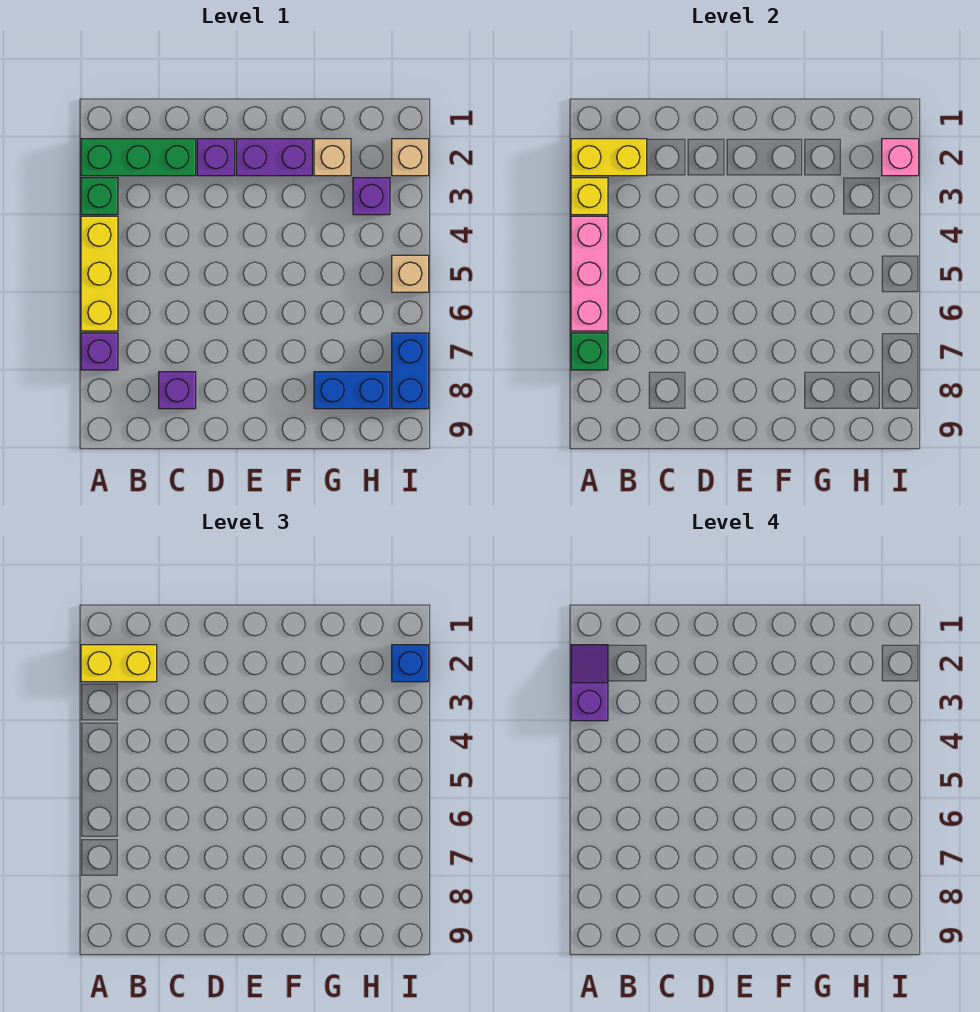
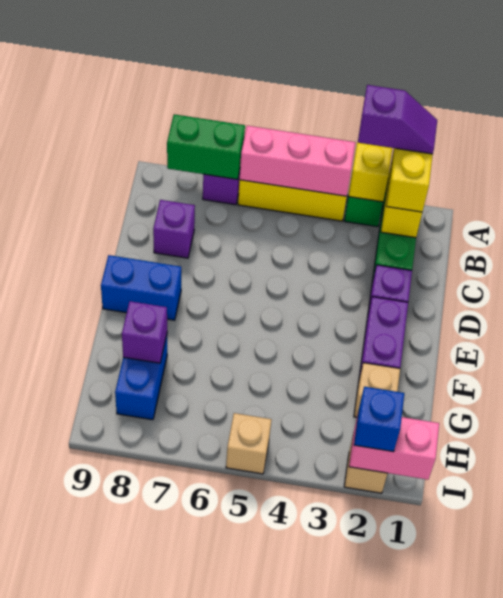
green 1x1 brick [571,333,608,370] -> green 1x2 brick [167,114,245,179]
purple 1x1 brick [353,178,390,215] -> purple 1x1 brick moved to [122,301,167,363]
pink 1x1 brick [882,139,919,176] -> pink 1x2 brick [349,415,439,480]
blue 1x2 brick [392,333,429,409] -> blue 1x2 brick moved to [101,255,181,320]

